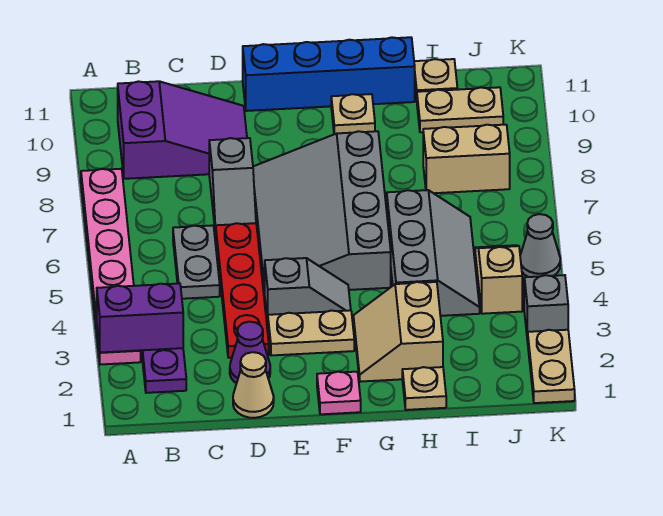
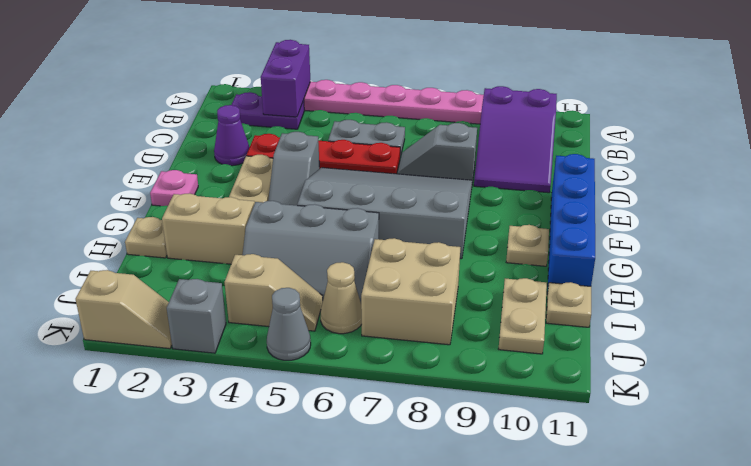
tan 1x1 cone [233,352,274,418] -> tan 1x1 cone moved to [321,262,362,334]
tan 1x2 brick [423,125,510,193] -> tan 2x2 brick [361,238,460,345]
tan 1x2 plate [528,330,575,403] -> tan 1x2 slope [76,270,172,349]

